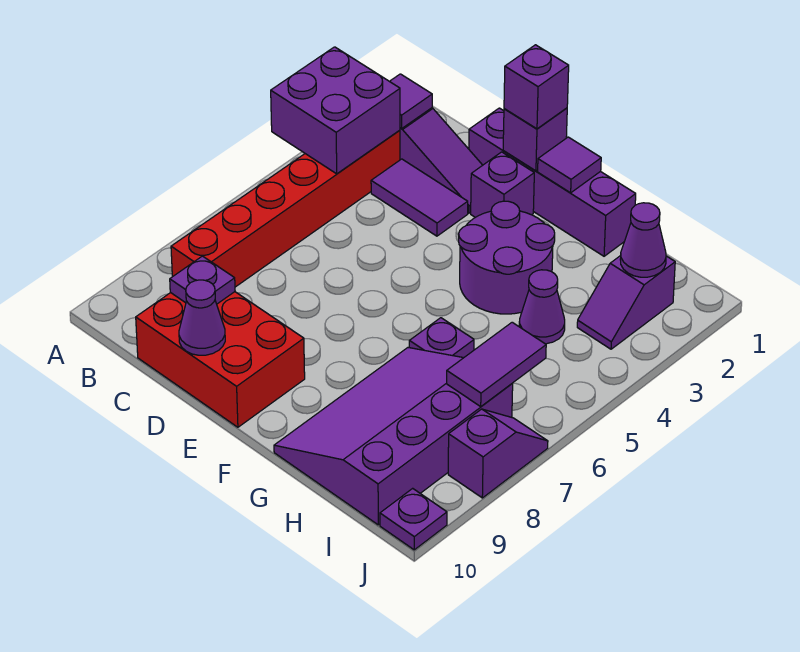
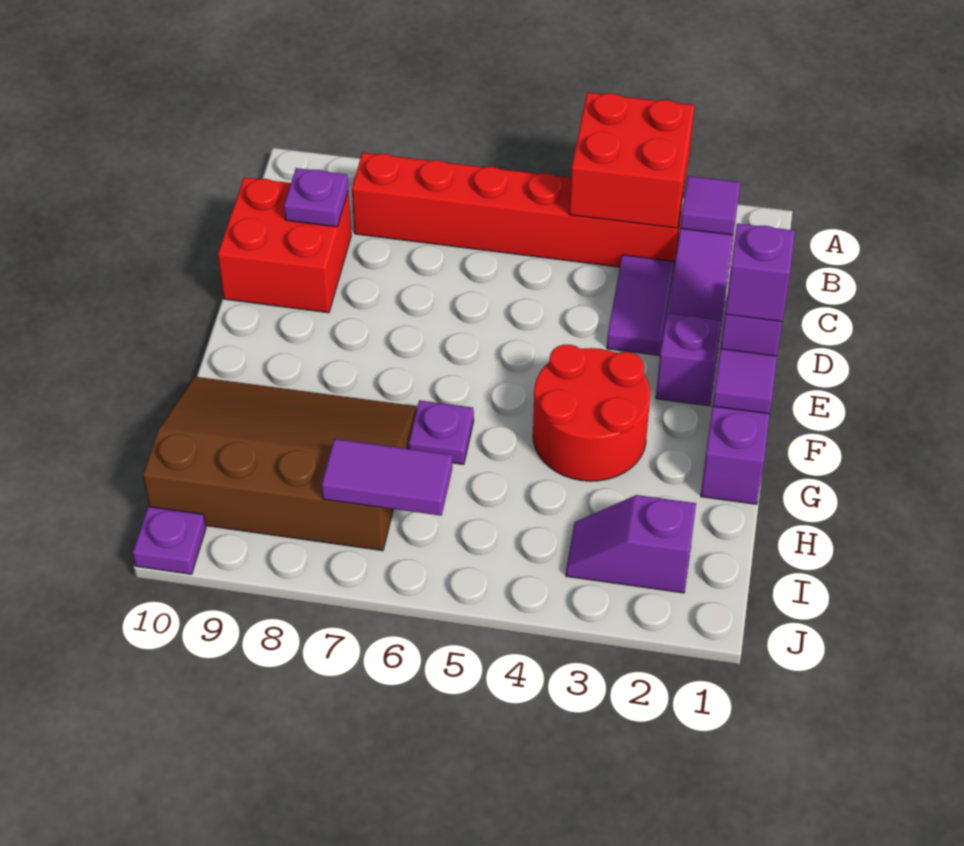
purple 2x2 brick [271,47,400,174] -> red 2x2 brick [569,93,694,228]
red 2x3 brick [136,292,305,427] -> red 2x2 brick [218,177,351,313]
purple 1x1 cone [179,280,225,355] -> none
purple 2x2 round brick [459,201,555,314] -> red 2x2 round brick [533,345,650,481]
purple 3x4 slope [274,348,513,525] -> brown 3x4 slope [143,377,417,551]
purple 1x1 cone [519,270,565,344] -> none
purple 1x1 cone [620,203,666,277] -> none
purple 1x2 slope [448,409,548,498] -> none

